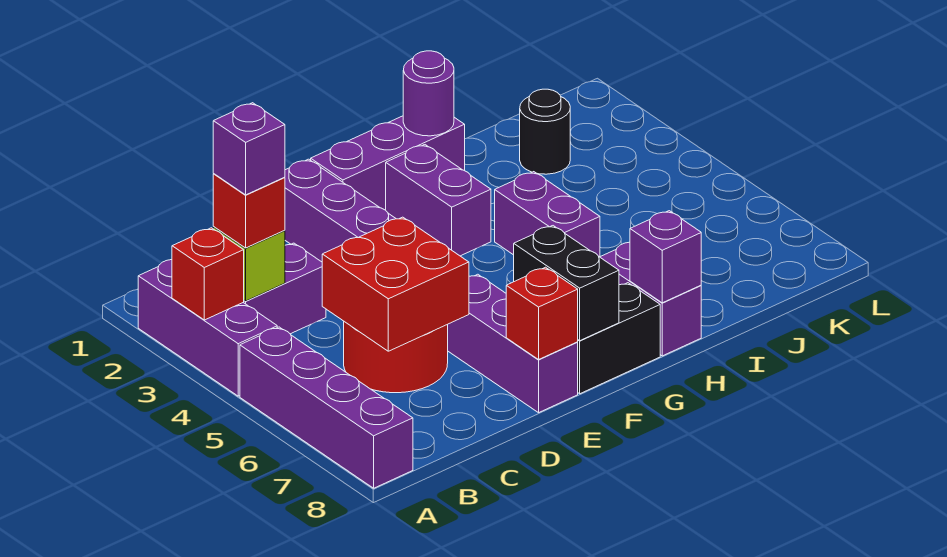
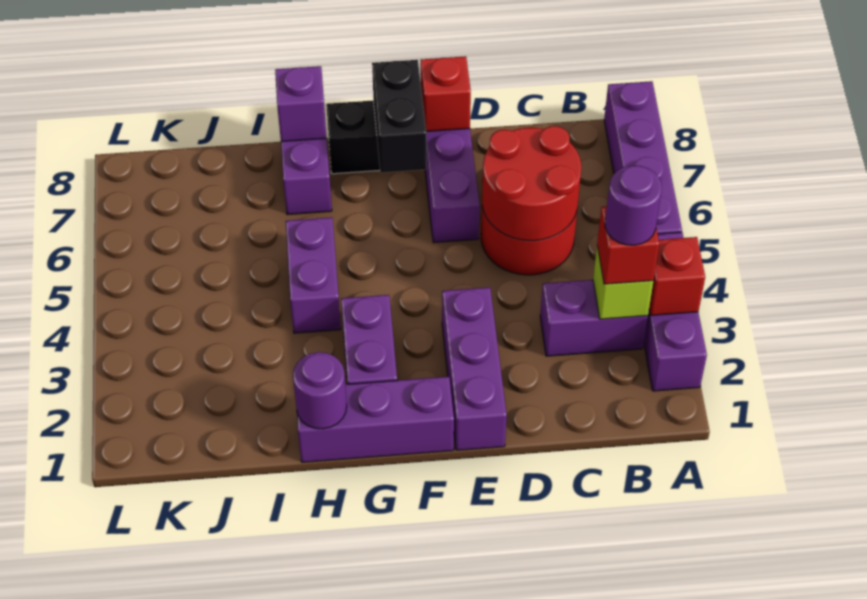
purple 1x1 brick [213,103,285,195] -> purple 1x1 round brick [605,165,662,245]
red 2x2 brick [322,217,469,351] -> red 2x2 round brick [482,126,581,241]
black 1x1 round brick [520,89,570,174] -> none

